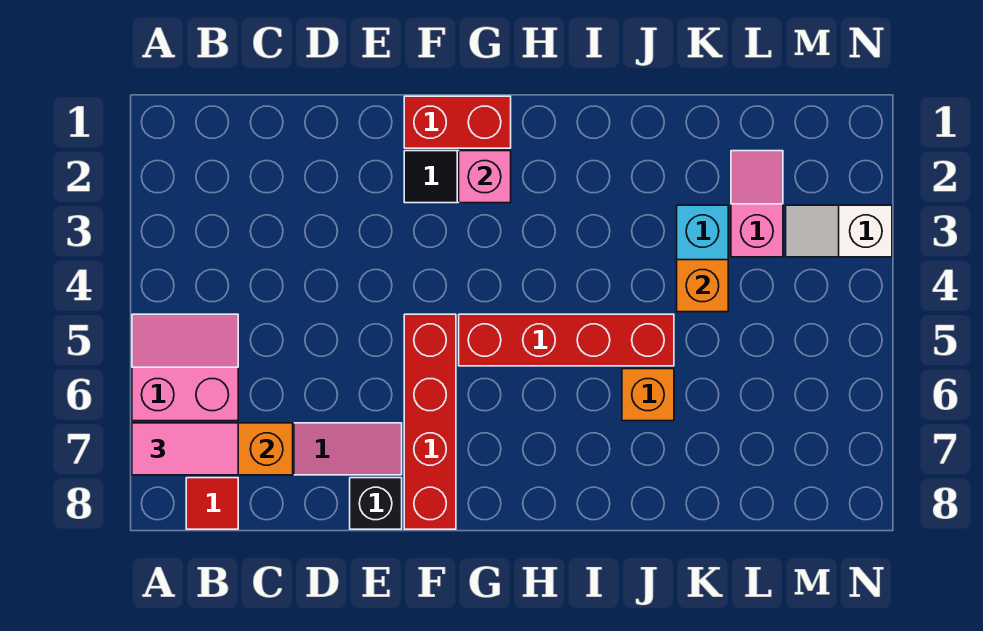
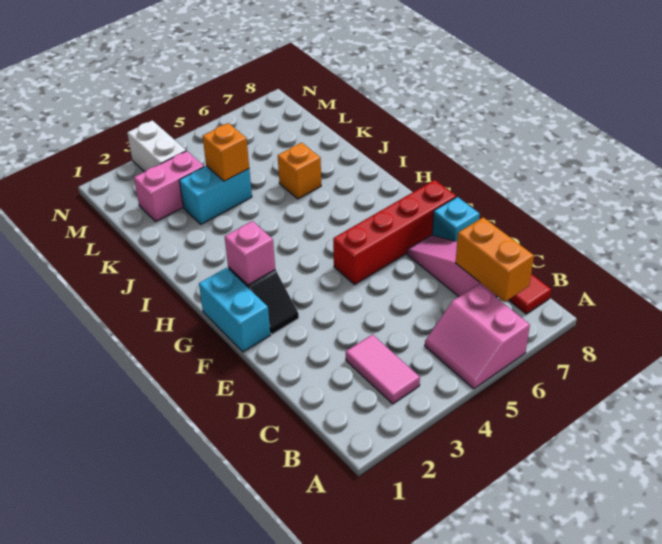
pink 1x2 tile [132,423,238,475] -> pink 1x2 tile moved to [346,334,420,404]
black 1x1 brick [350,478,402,529] -> cyan 1x1 brick [432,197,480,242]
red 1x2 brick [404,96,511,148] -> cyan 1x2 brick [199,268,270,352]
red 1x4 brick [459,314,674,366] -> none
pink 1x2 slope [731,151,783,257] -> pink 1x2 brick [134,151,204,221]
white 1x2 slope [786,205,892,257] -> white 1x2 brick [127,120,186,172]

